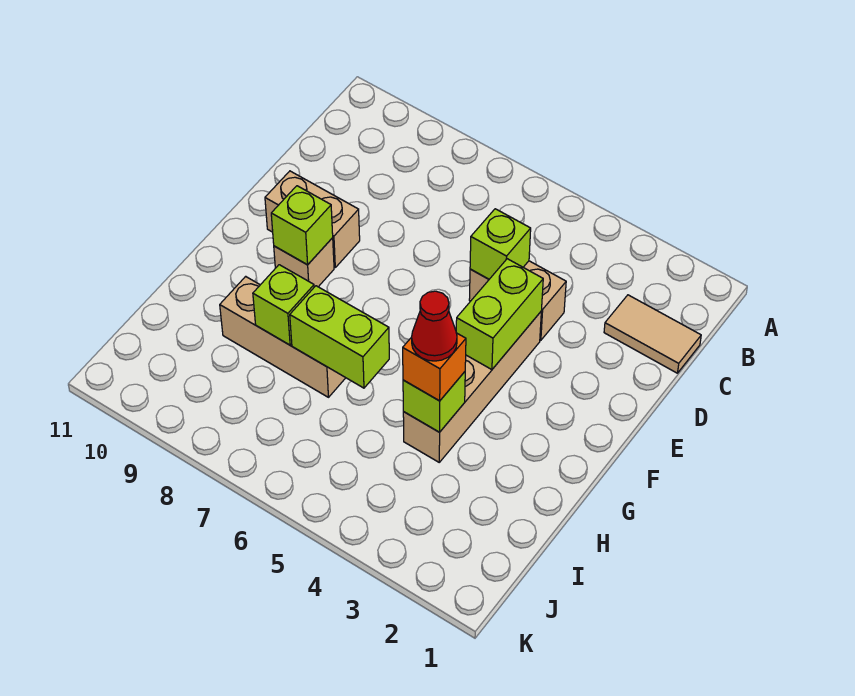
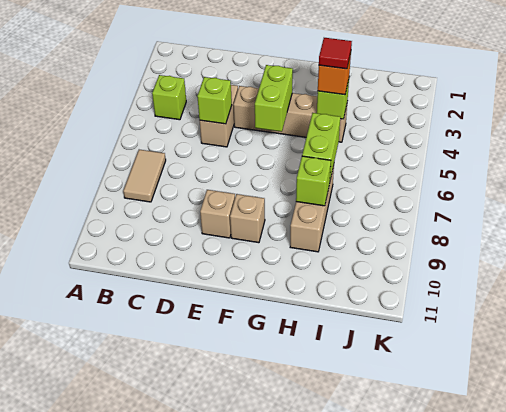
tan 1x2 tile [604,295,701,373] -> tan 1x2 tile moved to [123,150,166,202]
lime 1x2 brick [456,259,543,370] -> lime 1x2 brick turned to [255,65,293,132]
tan 1x2 brick [265,171,360,267] -> tan 1x1 brick [200,190,235,238]
lime 1x1 brick [271,186,333,265] -> lime 1x1 brick moved to [152,75,186,120]
red 1x1 cone [412,291,457,361] -> red 1x1 tile [319,38,352,69]

